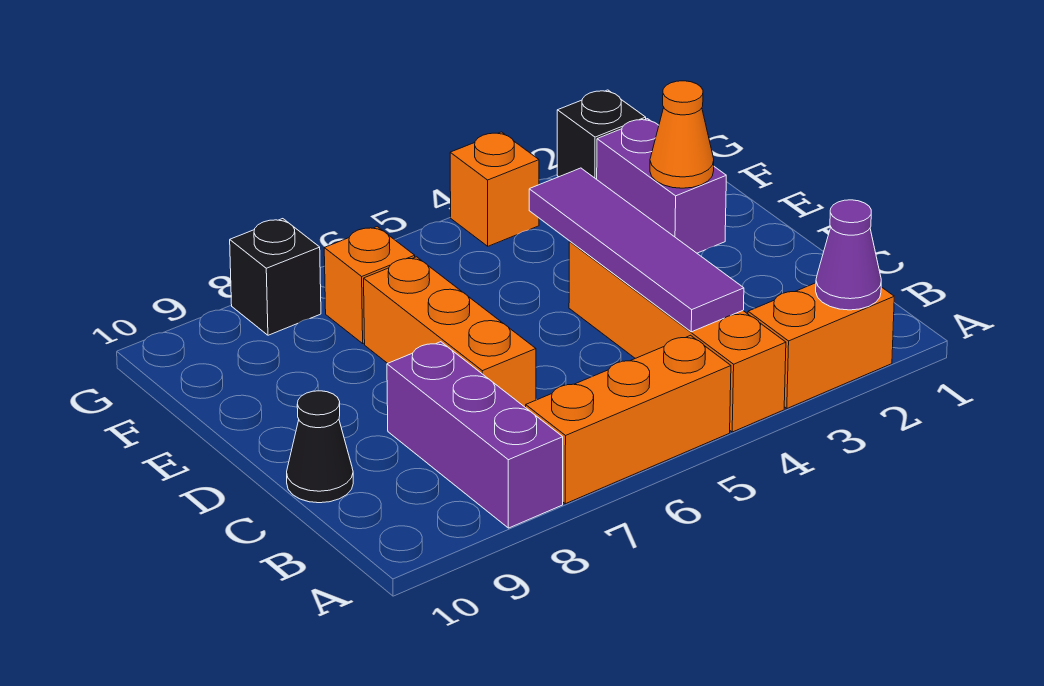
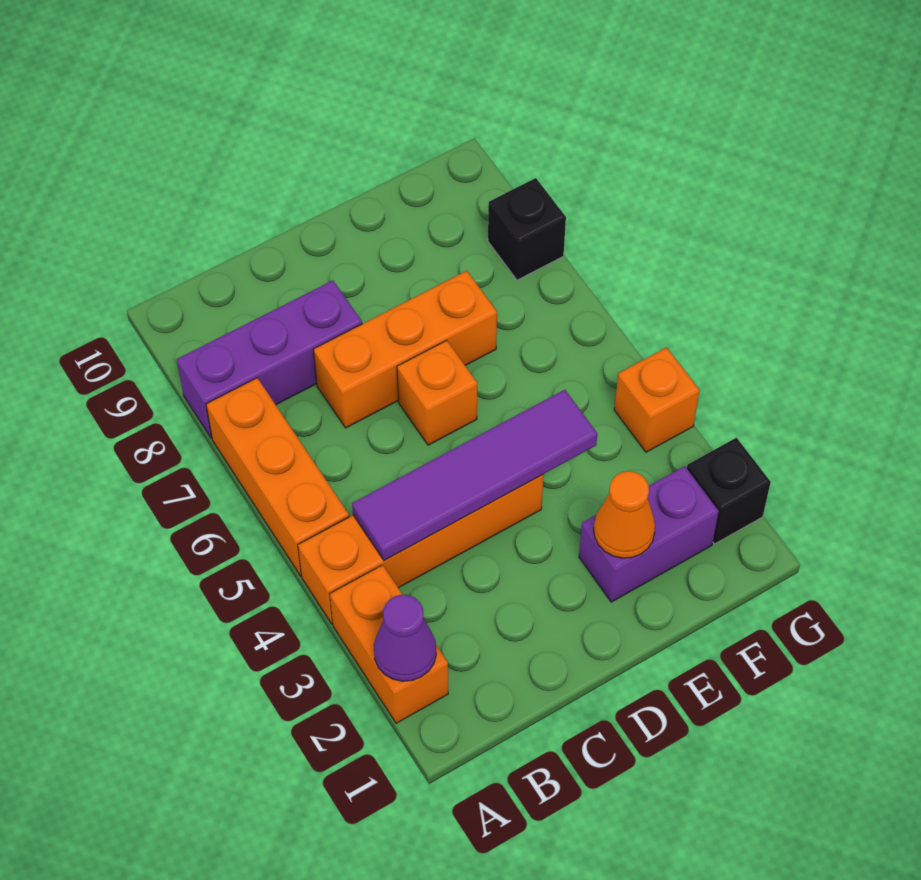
black 1x1 cone [287,391,353,503] -> none
orange 1x1 brick [324,227,415,343] -> orange 1x1 brick moved to [397,340,477,445]

